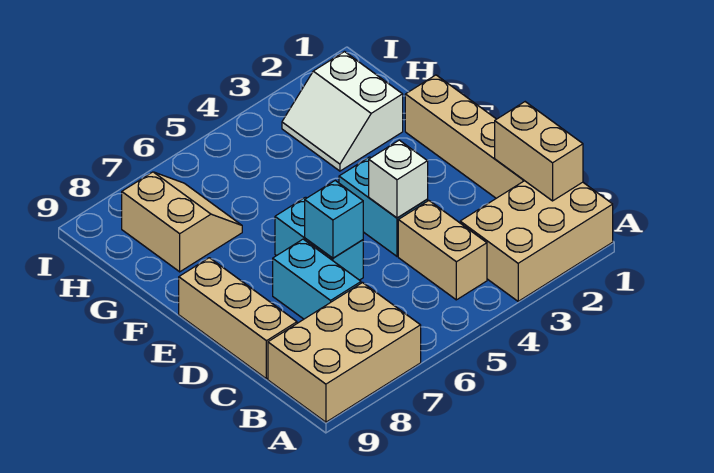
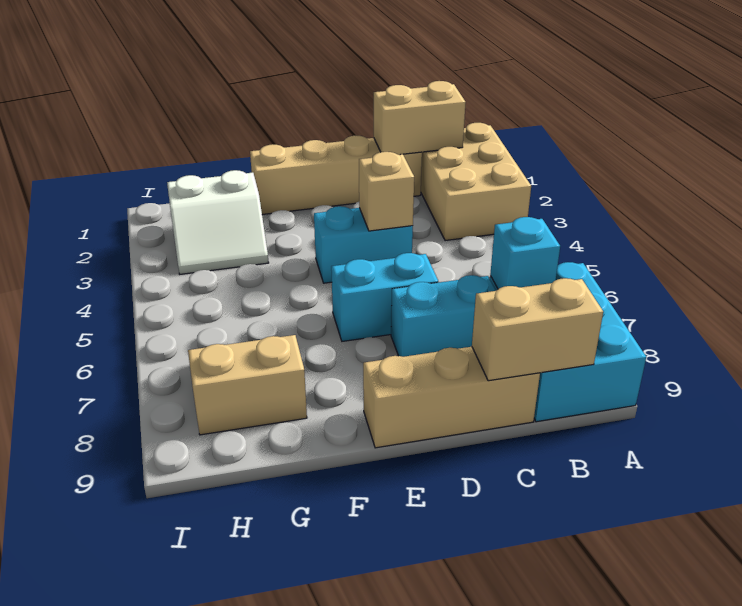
tan 2x3 brick [268,283,421,422] -> cyan 2x3 brick [490,262,646,422]
tan 1x2 brick [398,201,487,300] -> tan 1x2 brick moved to [472,278,603,381]
white 1x1 brick [369,140,428,218] -> tan 1x1 brick [359,152,414,231]
cyan 1x1 brick [305,181,363,258] -> cyan 1x1 brick moved to [490,217,560,289]

